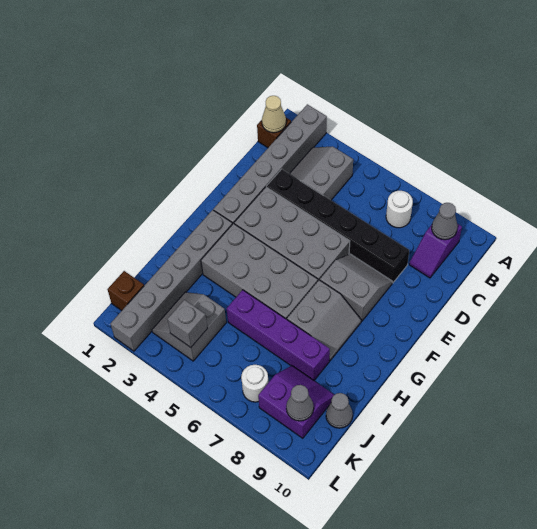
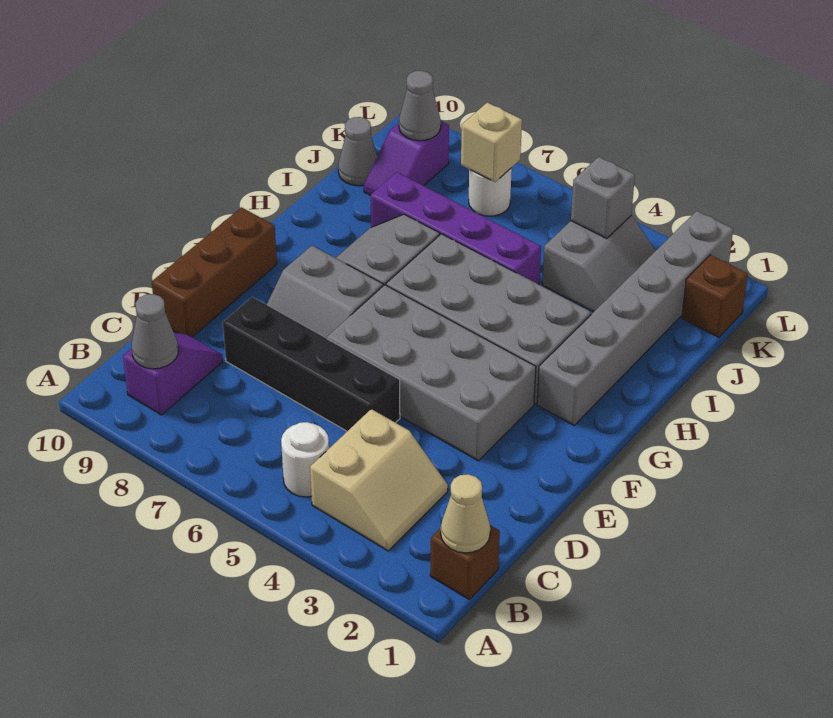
grey 1x6 brick [213,104,327,224] -> none
grey 2x2 slope [290,147,353,200] -> tan 2x2 slope [310,409,448,551]
white 1x1 round brick [386,191,413,228] -> white 1x1 round brick moved to [281,422,329,497]
black 1x6 brick [266,169,409,283] -> black 1x4 brick [223,297,400,431]
none -> brown 1x3 brick [152,207,277,337]
purple 2x2 slope [258,366,334,438] -> purple 1x2 slope [364,121,449,196]
none -> tan 1x1 brick [461,102,522,182]

